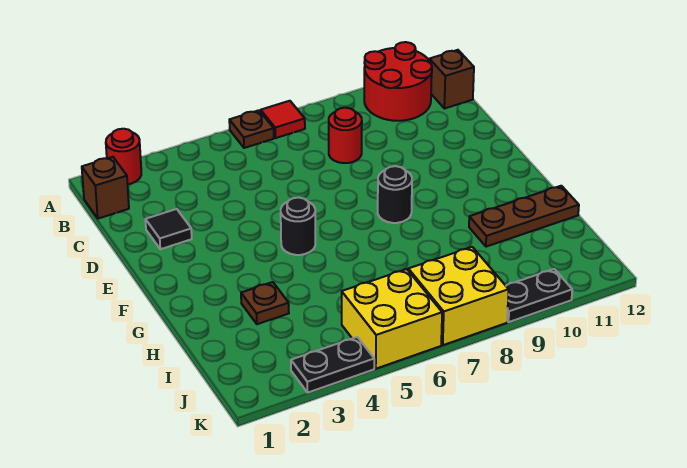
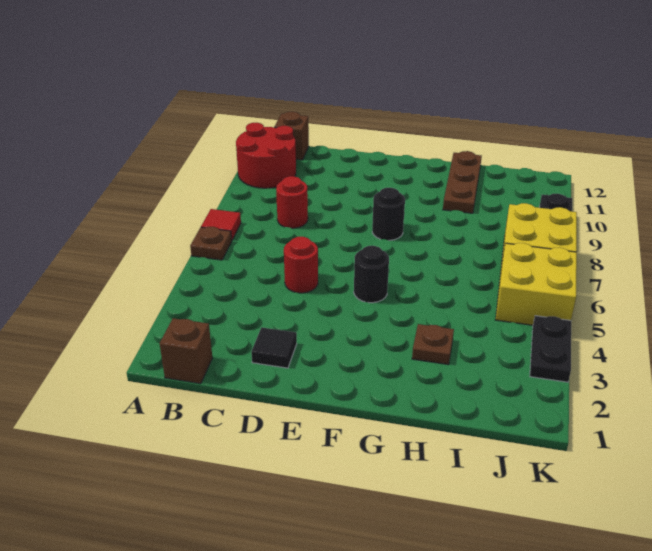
red 1x1 round brick [106,129,141,184] -> red 1x1 round brick moved to [284,237,318,293]

